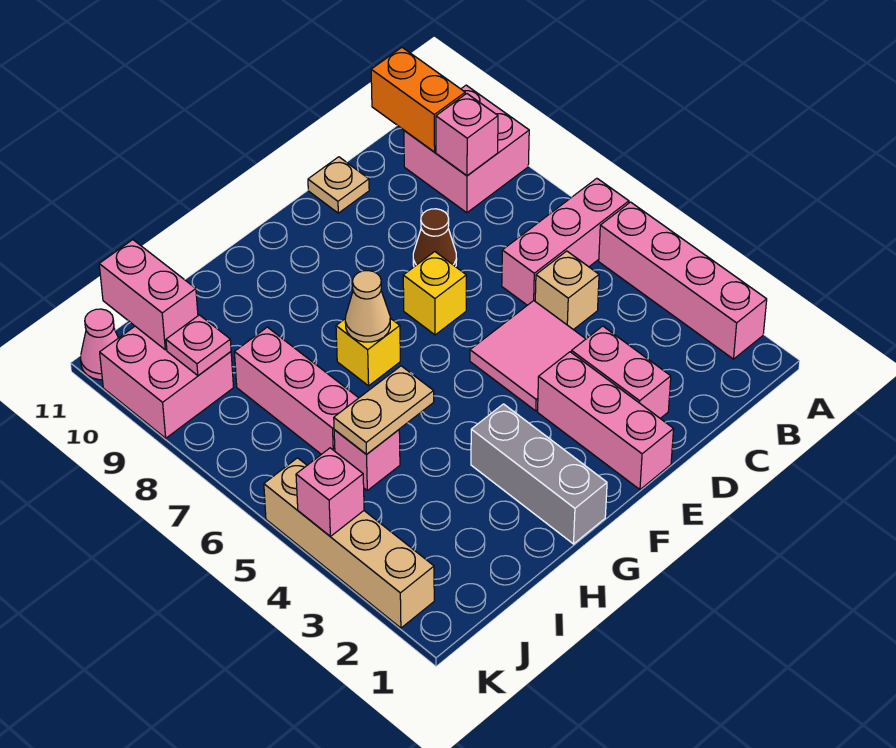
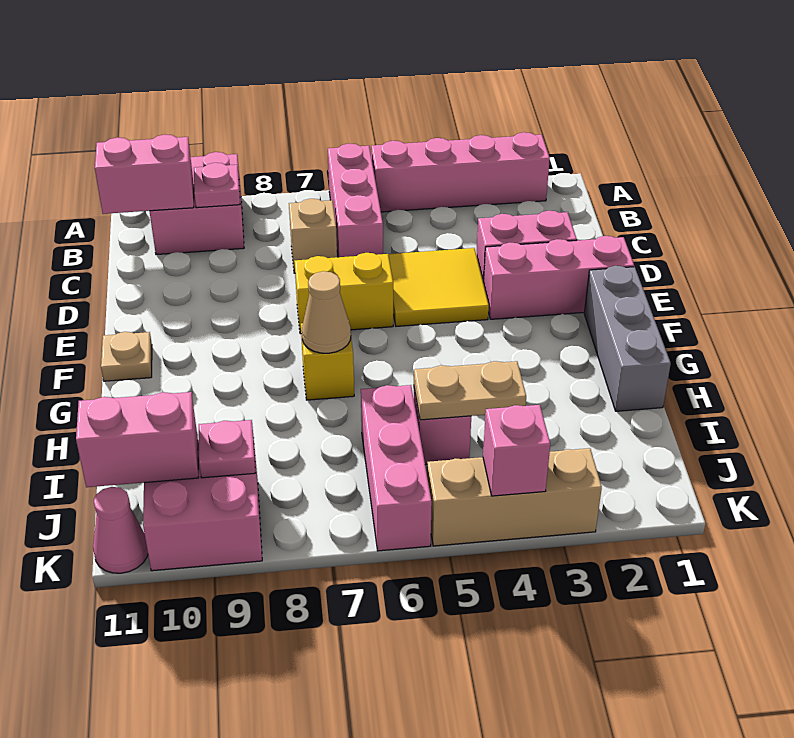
pink 1x1 brick [436,94,498,176] -> pink 1x1 plate [194,163,240,208]
orange 1x2 brick [371,48,465,152] -> pink 1x2 brick [95,135,194,214]
tan 1x1 brick [535,251,599,330] -> tan 1x1 brick moved to [289,199,337,273]
pink 2x2 tile [470,301,585,411] -> yellow 2x2 tile [388,248,489,326]
brown 1x1 cone [413,209,457,267] -> none
tan 1x1 plate [308,157,369,213] -> tan 1x1 plate moved to [101,332,152,381]
yellow 1x1 brick [403,252,466,335] -> yellow 1x2 brick [294,253,393,334]
grey 1x3 brick [471,404,607,544] -> grey 1x3 brick turned to [584,266,671,411]
tan 1x2 plate [334,366,434,455] -> tan 1x2 plate turned to [414,361,526,420]
pink 1x3 brick [235,327,358,454] -> pink 1x3 brick turned to [361,385,432,551]
tan 1x4 brick [264,458,434,628] -> tan 1x3 brick [427,448,602,546]

